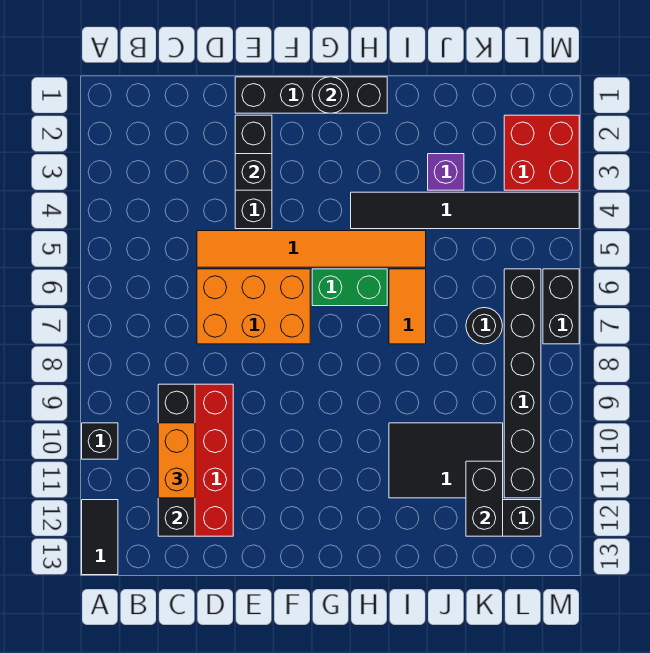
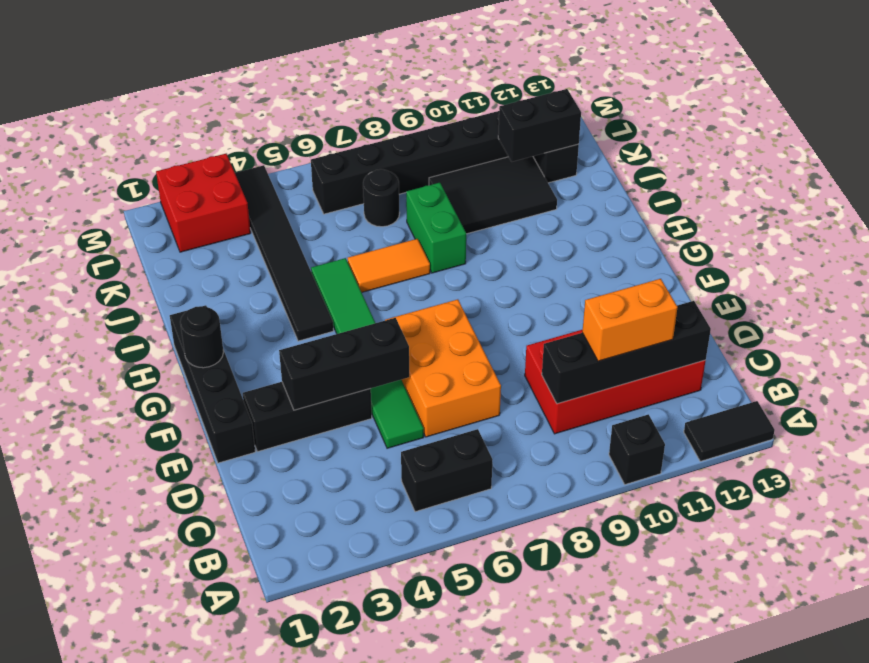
orange 1x6 tile [197,231,426,267] -> green 1x6 tile [311,258,424,448]
black 1x1 brick [235,154,272,190] -> black 1x3 brick [279,318,409,410]
green 1x2 brick [312,269,387,306] -> green 1x2 brick moved to [406,183,466,273]
black 2x3 tile [389,423,503,498] -> black 2x3 tile turned to [429,156,557,234]
purple 1x1 brick [428,154,464,190] -> none
black 1x2 brick [543,269,579,344] -> black 1x2 brick moved to [401,429,492,512]

